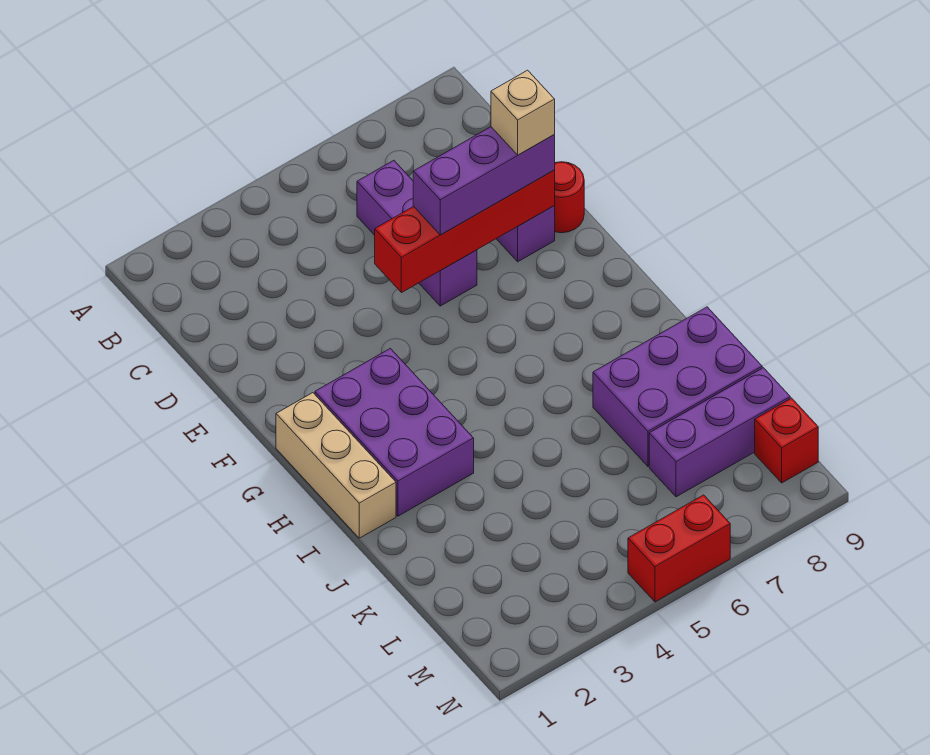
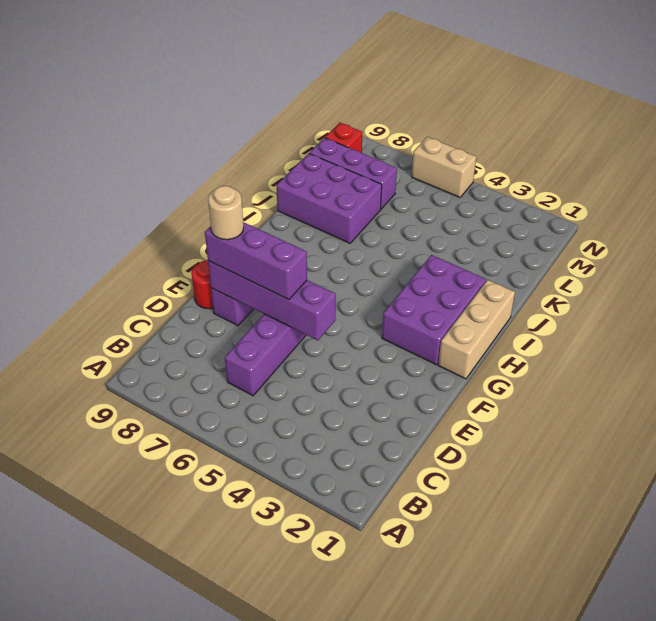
red 1x4 brick [375,170,555,293] -> purple 1x4 brick [208,261,336,340]
tan 1x1 brick [491,70,555,155] -> tan 1x1 round brick [208,186,244,240]
red 1x2 brick [628,495,730,602] -> tan 1x2 brick [412,137,476,197]

